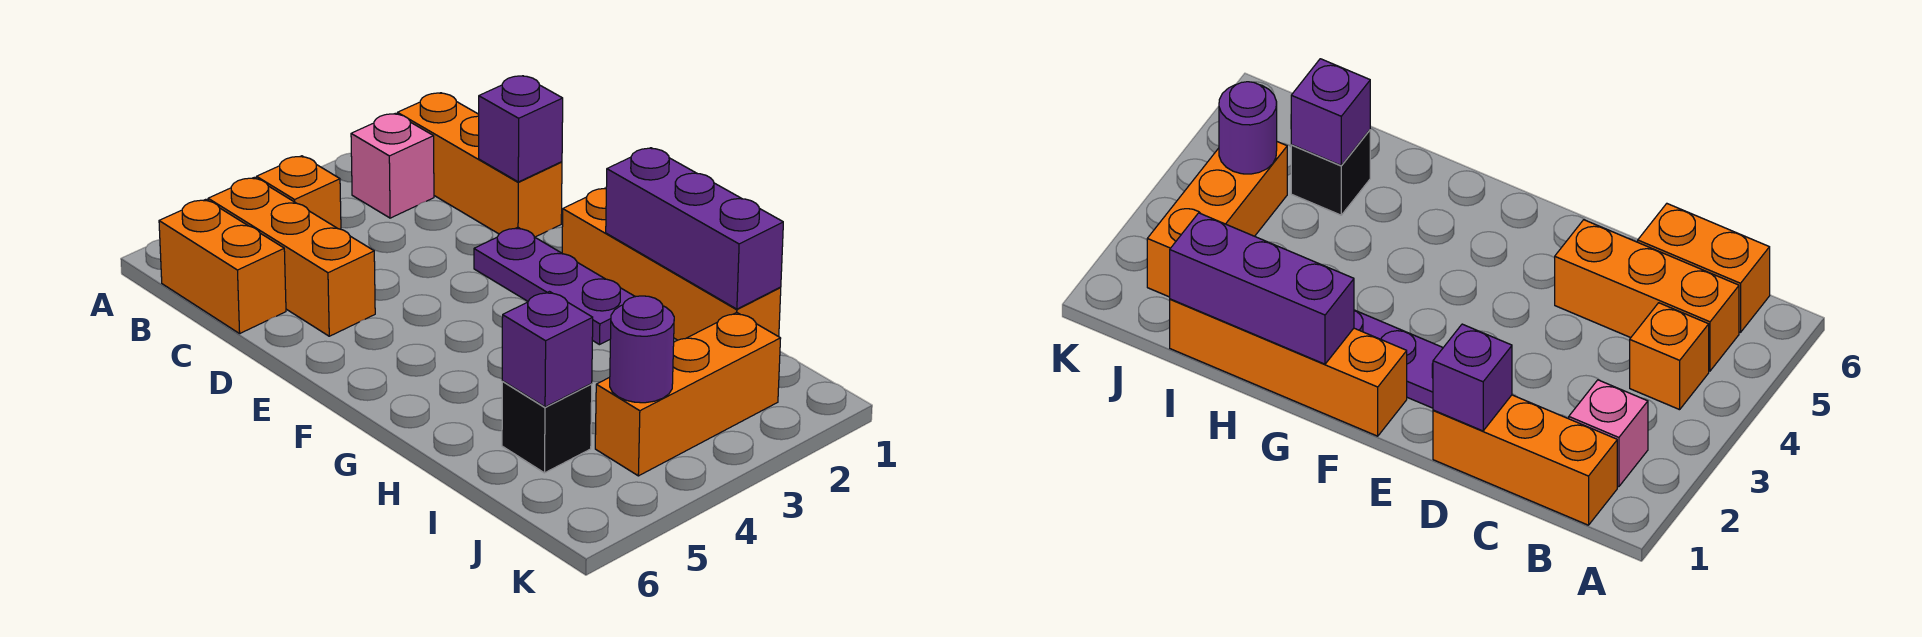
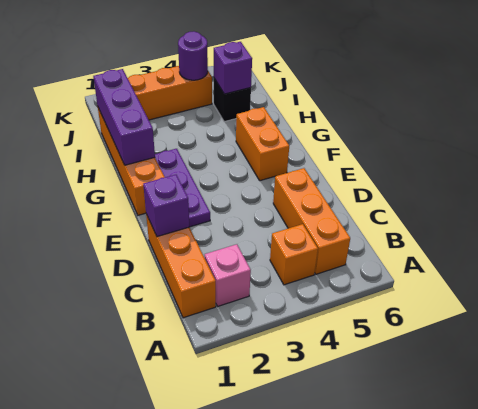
orange 1x2 brick [159,199,286,334] -> orange 1x2 brick moved to [236,107,289,181]

